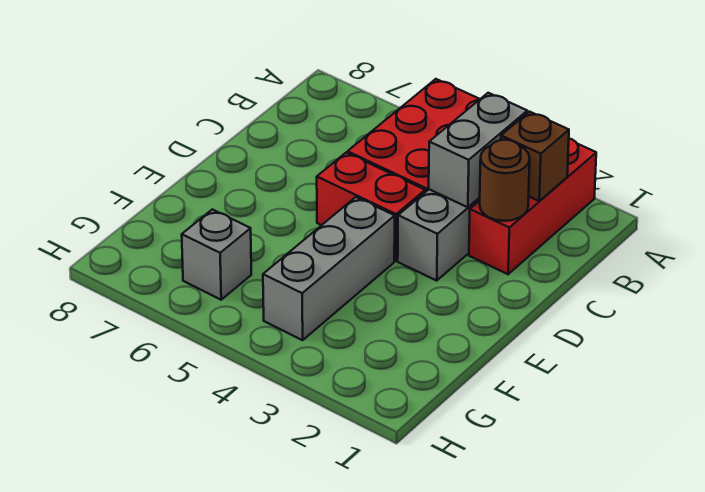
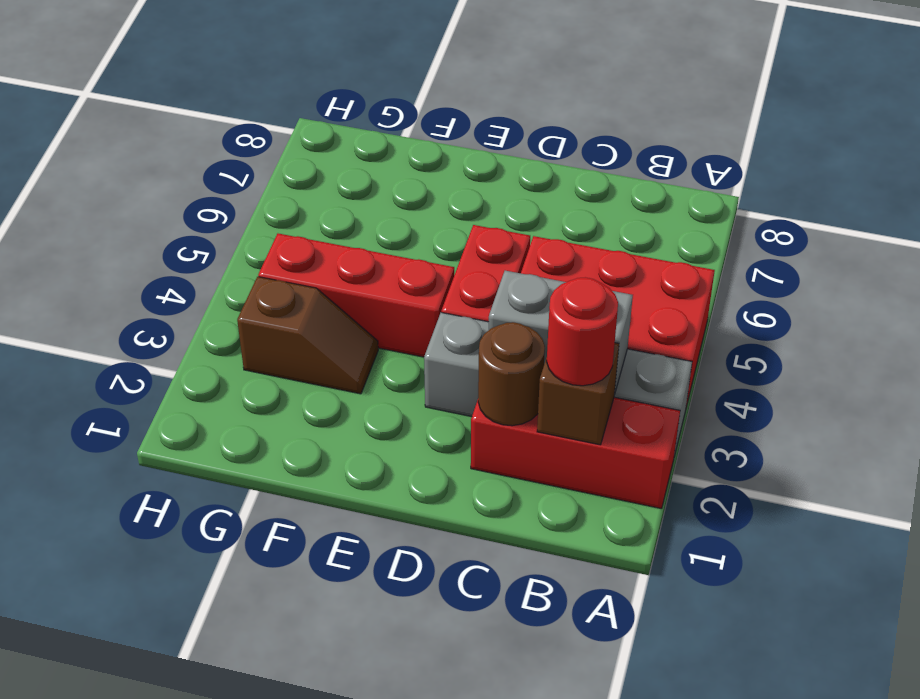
none -> red 1x1 round brick [547,277,618,386]
grey 1x3 brick [263,197,395,340] -> red 1x3 brick [258,234,454,357]
none -> brown 1x2 slope [237,277,378,394]
grey 1x1 brick [182,209,251,300] -> none

